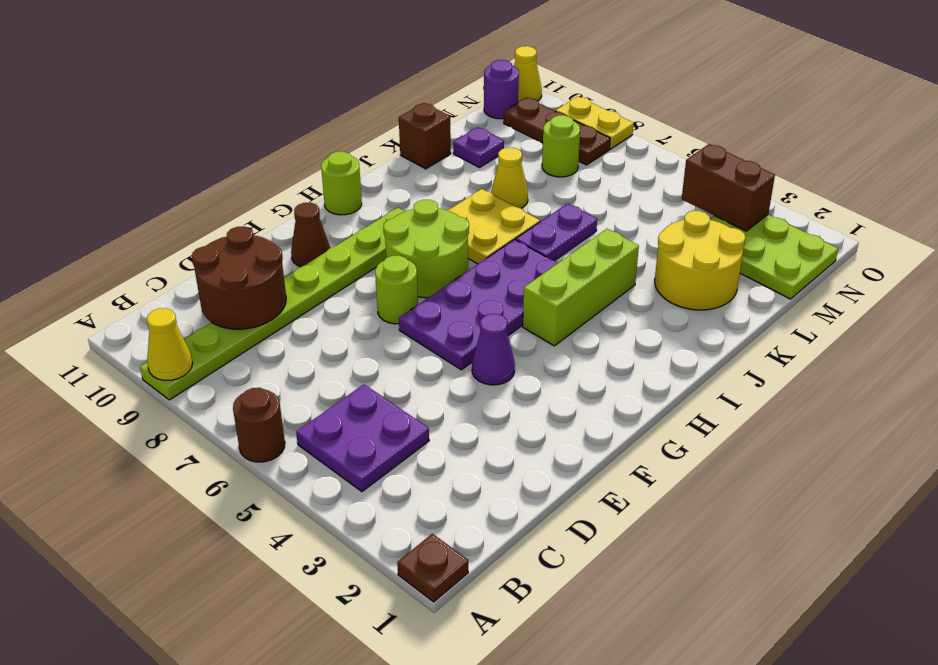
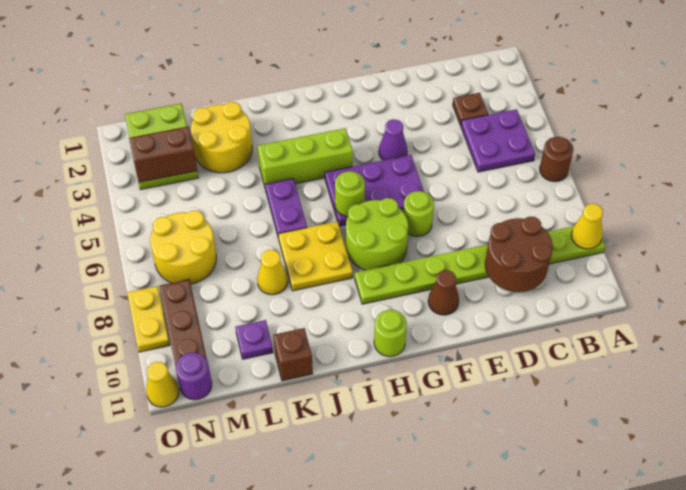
brown 1x1 plate [397,534,468,602] -> brown 1x1 plate moved to [453,93,488,126]
purple 2x4 plate [399,239,558,370] -> purple 2x3 plate [325,155,424,226]
purple 1x2 plate [516,203,597,261] -> purple 1x2 plate turned to [265,179,307,239]
none -> yellow 2x2 round brick [150,211,216,284]
lime 1x1 round brick [542,115,580,177] -> lime 1x1 round brick moved to [335,171,365,217]
brown 1x2 brick [682,144,775,231] -> brown 1x2 brick turned to [129,126,197,182]

